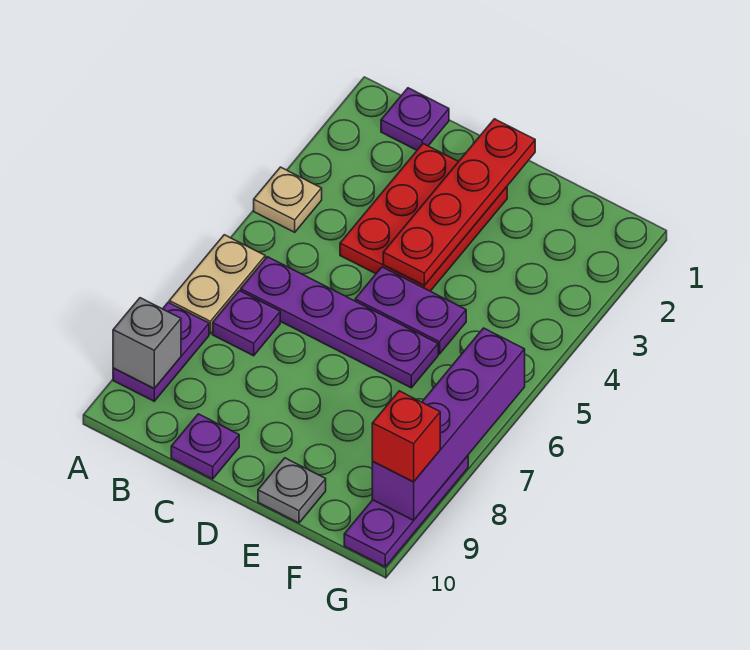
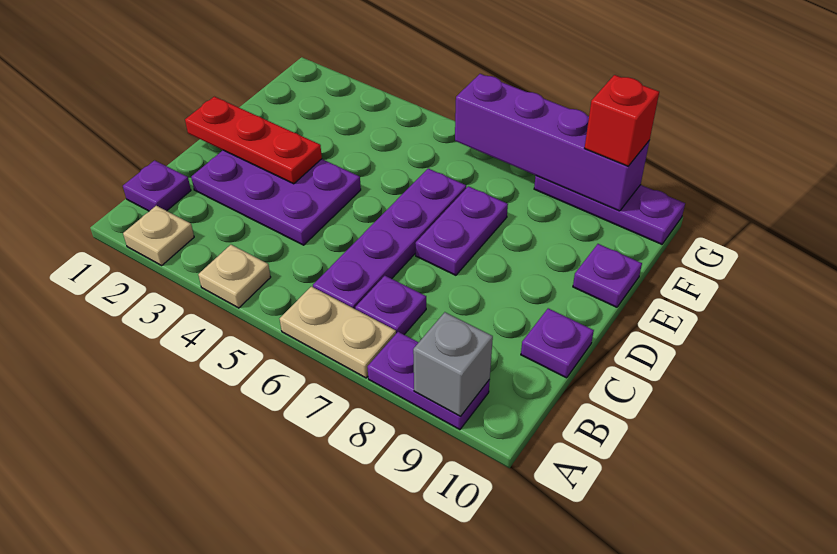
none -> tan 1x1 plate [123,206,194,265]
red 2x3 plate [340,144,507,291] -> purple 2x3 plate [191,150,361,245]
red 1x4 plate [383,119,535,285] -> red 1x3 plate [185,97,322,184]
purple 1x2 plate [355,267,466,354] -> purple 1x2 plate moved to [415,186,508,275]
grey 1x1 plate [258,458,326,523] -> purple 1x1 plate [573,244,642,307]

